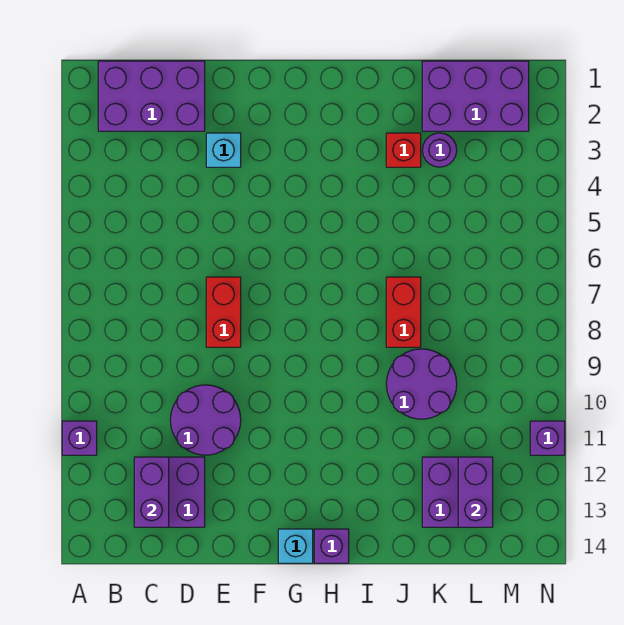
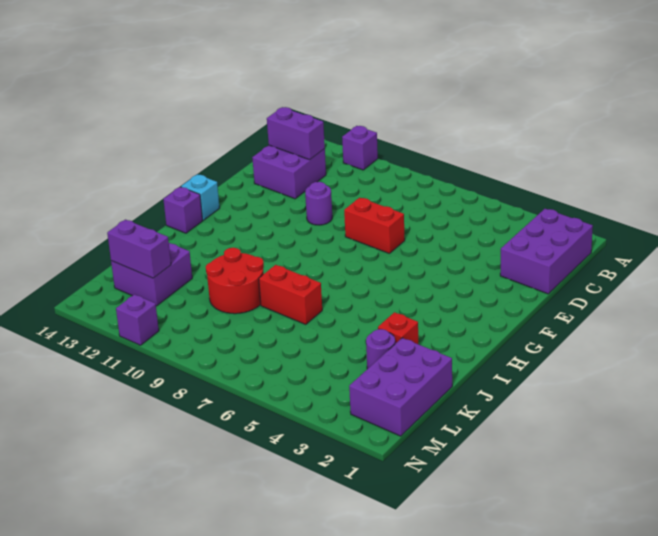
purple 2x2 round brick [170,385,241,455] -> purple 1x1 round brick [305,182,332,225]
cyan 1x1 brick [206,133,241,167] -> none
purple 2x2 round brick [386,349,457,419] -> red 2x2 round brick [206,248,264,314]

